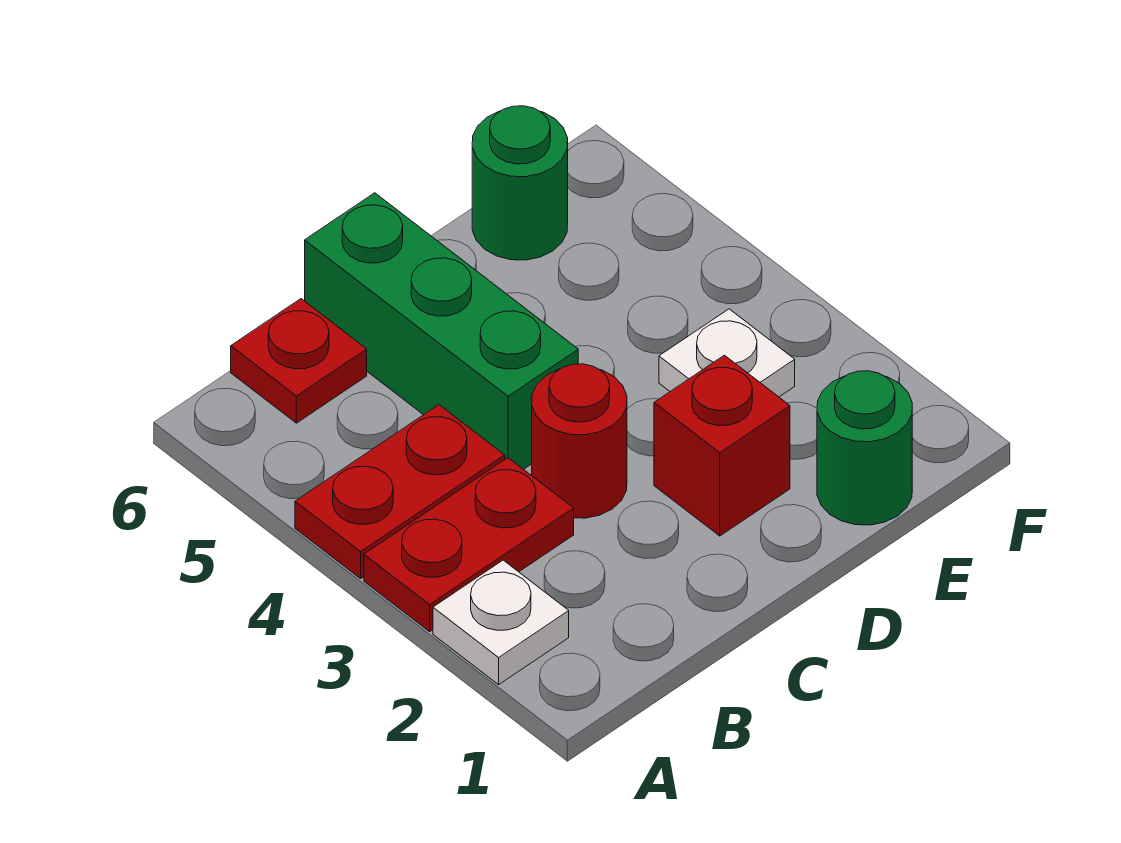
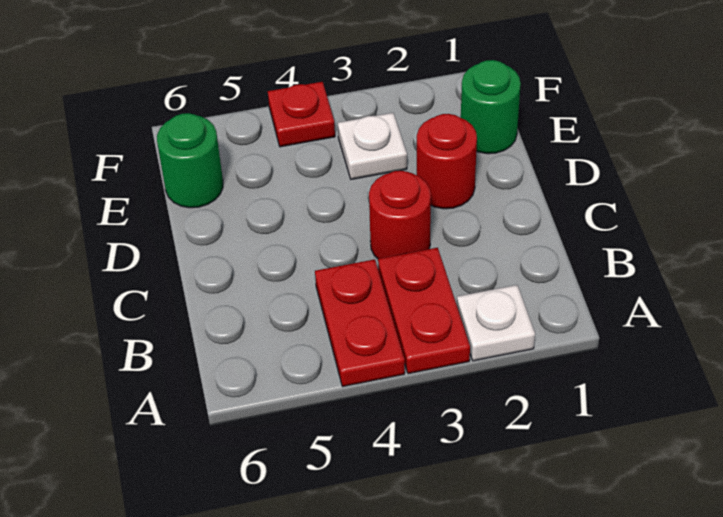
red 1x1 plate [231,299,367,423] -> red 1x1 plate moved to [268,82,335,147]
green 1x3 brick [305,193,578,469] -> none
red 1x1 brick [654,355,790,536] -> red 1x1 round brick [417,114,477,209]

